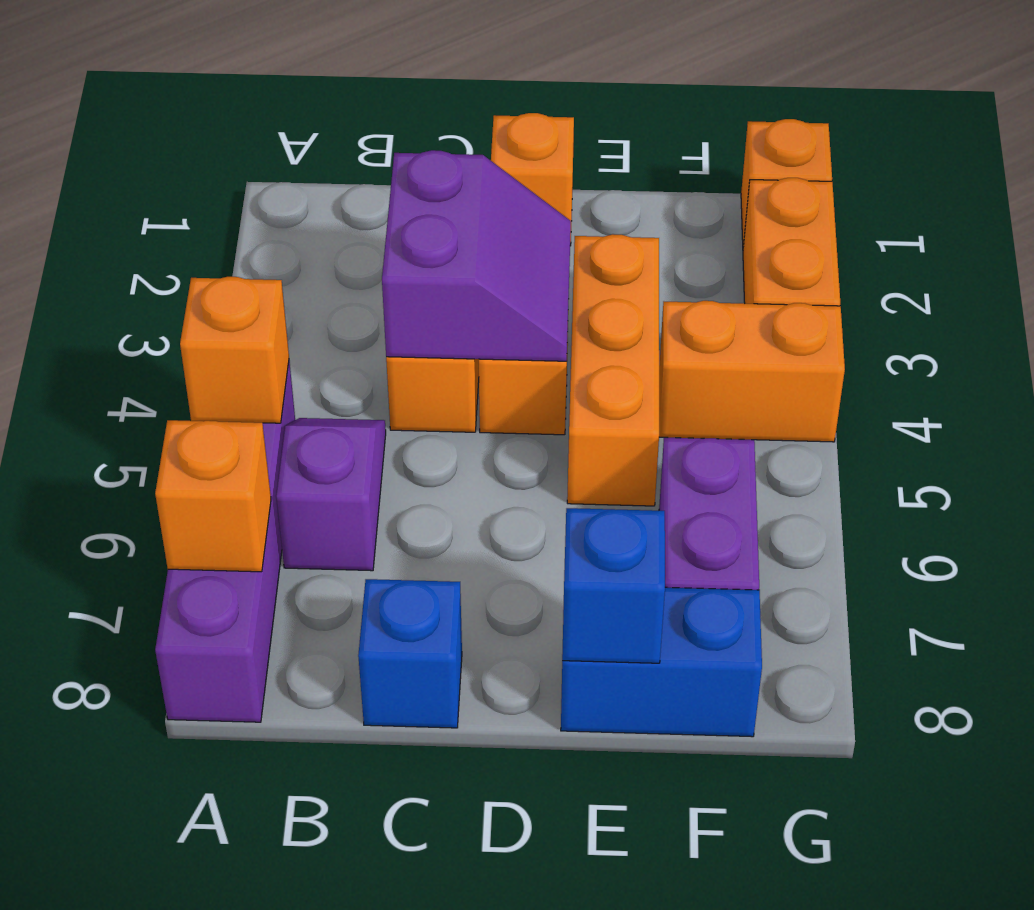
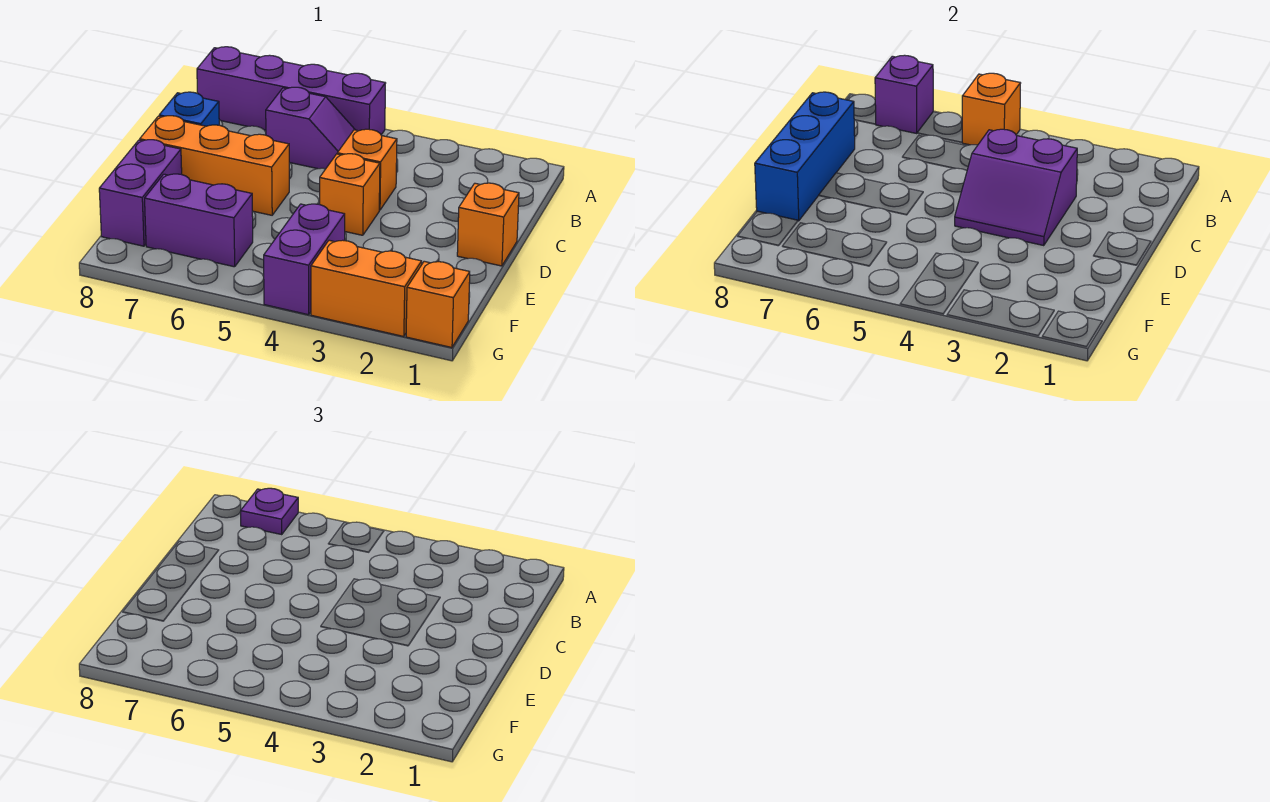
orange 1x1 brick [155,420,271,572] -> purple 1x1 brick [875,55,933,133]
none -> purple 1x1 plate [241,488,298,534]
orange 1x3 brick [567,234,659,506] -> orange 1x3 brick moved to [140,116,289,215]
blue 1x2 brick [561,587,762,737] -> purple 1x2 brick [99,140,182,246]
blue 1x1 brick [562,508,665,663] -> blue 1x3 brick [755,92,855,221]
orange 1x2 brick [659,301,845,442] -> purple 1x2 brick [264,204,345,315]

